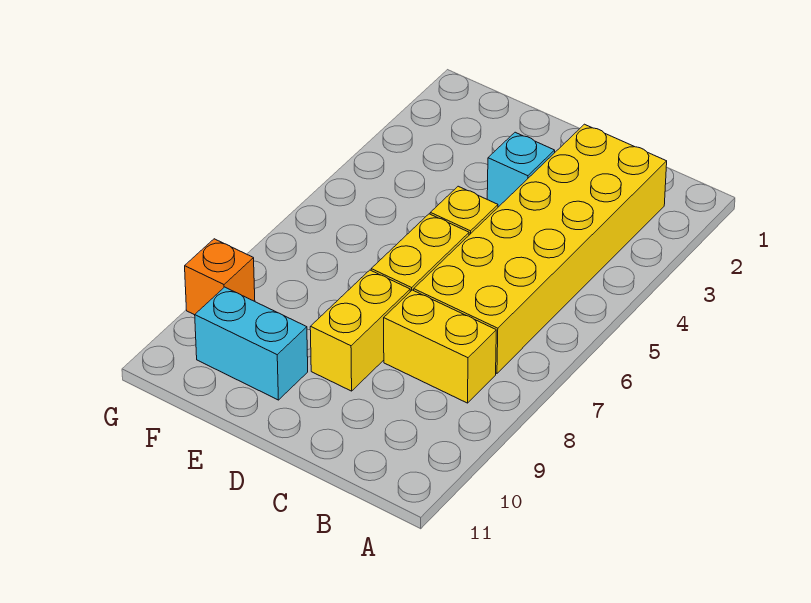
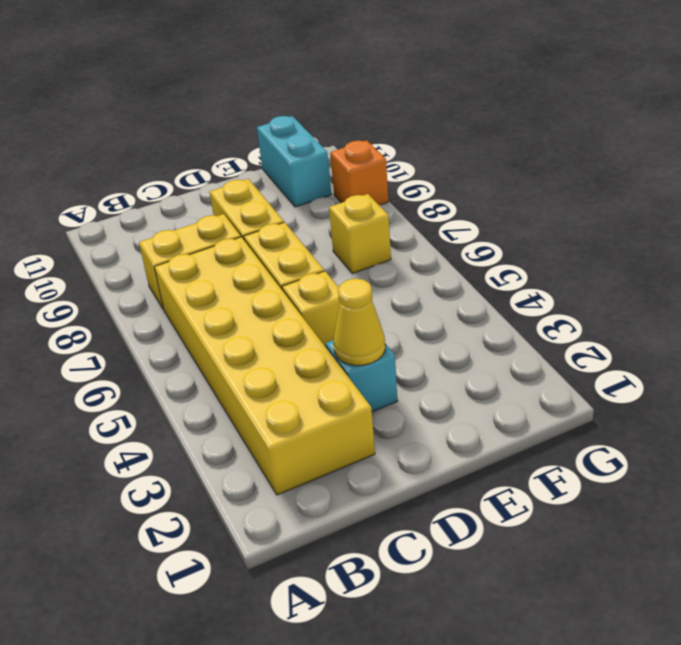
none -> yellow 1x1 cone [333,279,385,366]
cyan 1x2 brick [195,287,308,400] -> cyan 1x2 brick turned to [257,116,331,207]
none -> yellow 1x1 brick [329,194,391,274]

